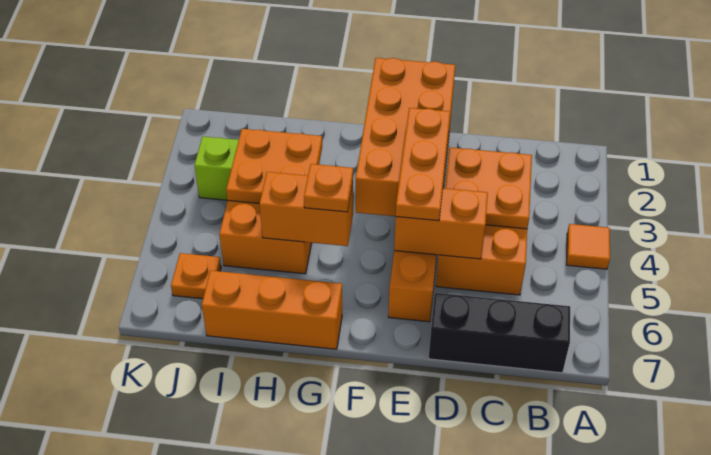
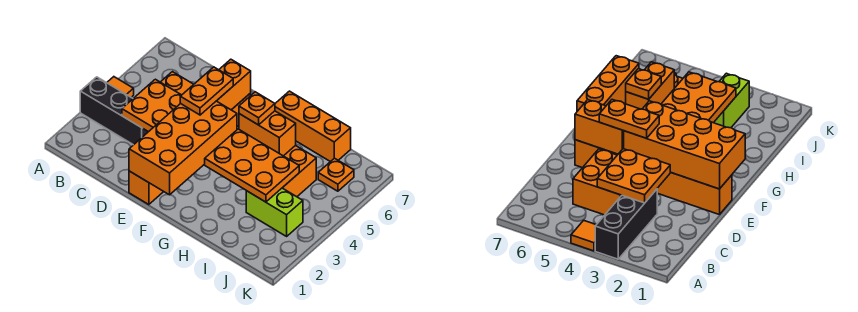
black 1x3 brick [429,293,570,373] -> black 1x3 brick moved to [80,77,148,145]
orange 1x2 brick [394,188,488,259] -> orange 1x2 brick turned to [217,59,251,110]
orange 1x3 plate [396,108,450,221] -> orange 1x2 plate [180,67,233,115]
orange 2x2 plate [226,129,322,203] -> orange 2x3 plate [204,129,299,202]

